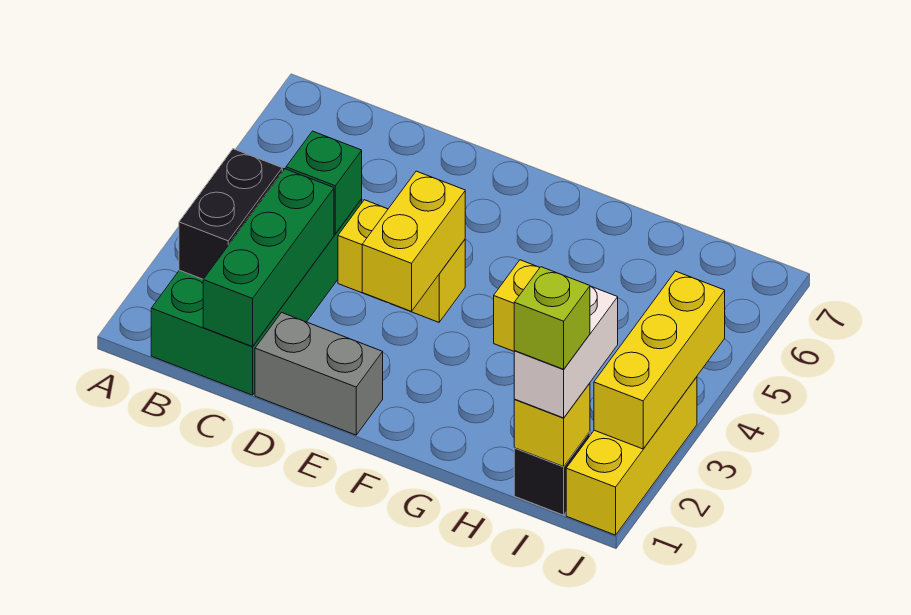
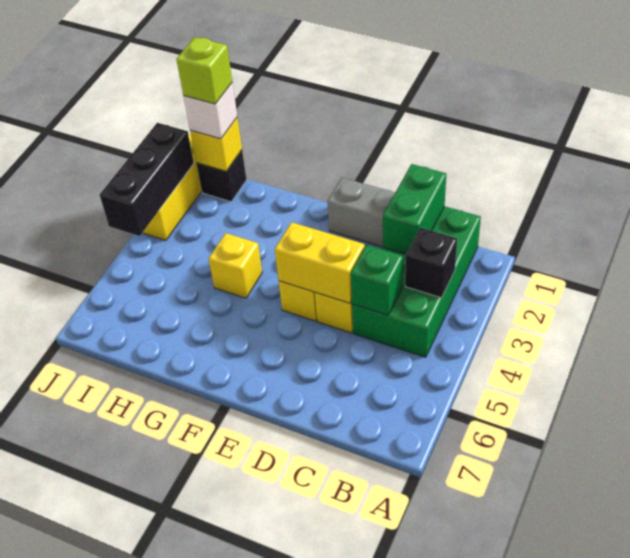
black 1x2 brick [179,149,282,279] -> black 1x1 brick [405,228,457,298]
green 1x3 brick [203,169,334,347] -> green 1x2 brick [383,164,446,254]
yellow 1x2 brick [362,171,465,311] -> yellow 1x2 brick turned to [275,222,365,303]
white 1x2 brick [514,286,618,418] -> white 1x1 brick [184,83,237,139]
yellow 1x3 brick [594,271,725,449] -> black 1x3 brick [100,123,194,236]

